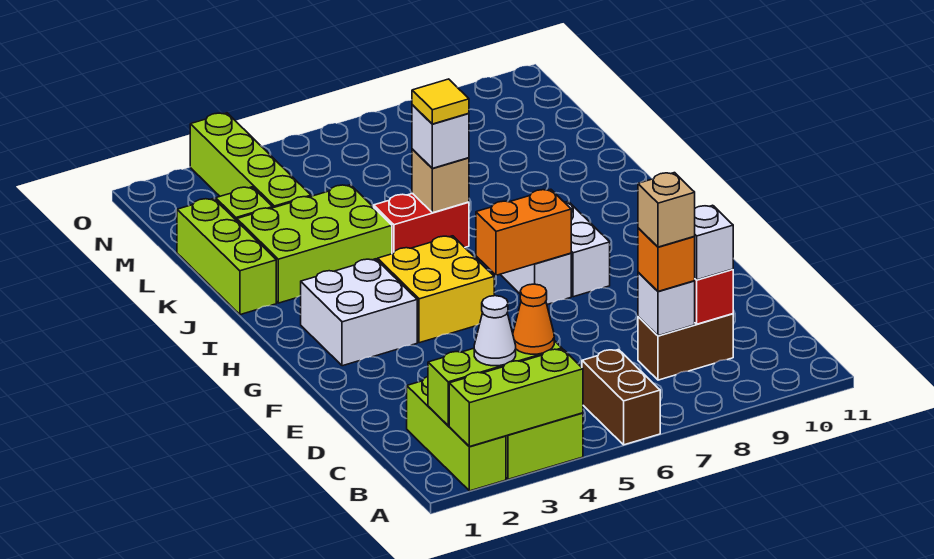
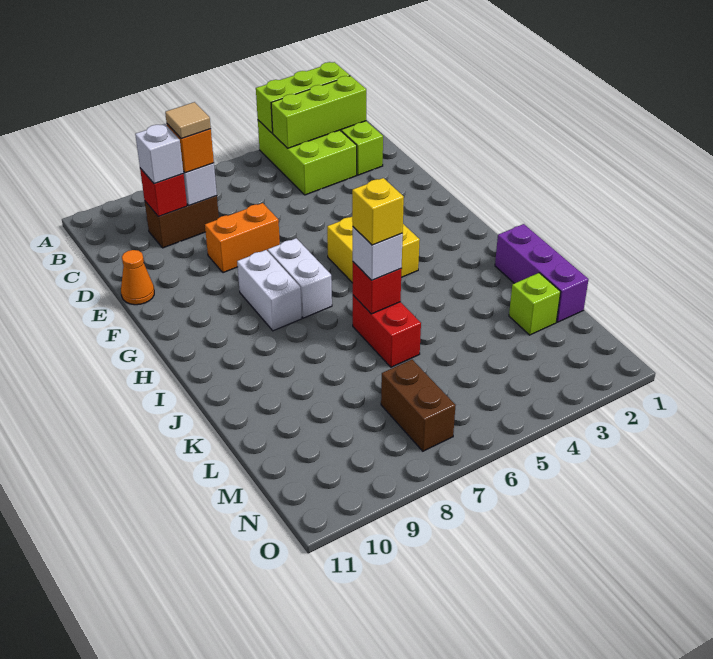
brown 1x2 brick [582,350,660,445] -> brown 1x2 brick moved to [381,360,456,451]
white 1x1 cone [474,296,516,366] -> none
orange 1x1 cone [513,284,554,354] -> orange 1x1 cone moved to [121,250,154,305]
tan 1x1 brick [638,173,695,247] -> tan 1x1 tile [165,102,211,139]
white 2x2 brick [301,259,417,366] -> none
orange 1x2 brick [476,189,571,275] -> orange 1x2 brick moved to [205,203,280,273]
lime 1x3 brick [177,198,276,315] -> purple 1x3 brick [495,224,589,322]
lime 2x3 brick [237,185,392,303] -> none
red 1x2 brick [374,193,469,254] -> red 1x2 brick turned to [353,295,421,367]
tan 1x1 brick [412,149,469,213] -> red 1x1 brick [353,262,402,314]
yellow 1x1 tile [412,79,469,124] -> yellow 1x1 brick [352,178,404,245]
lime 1x4 brick [190,113,311,208] -> none

